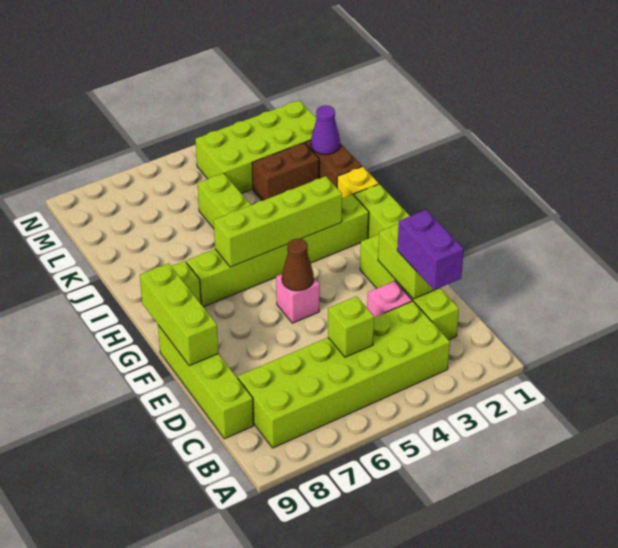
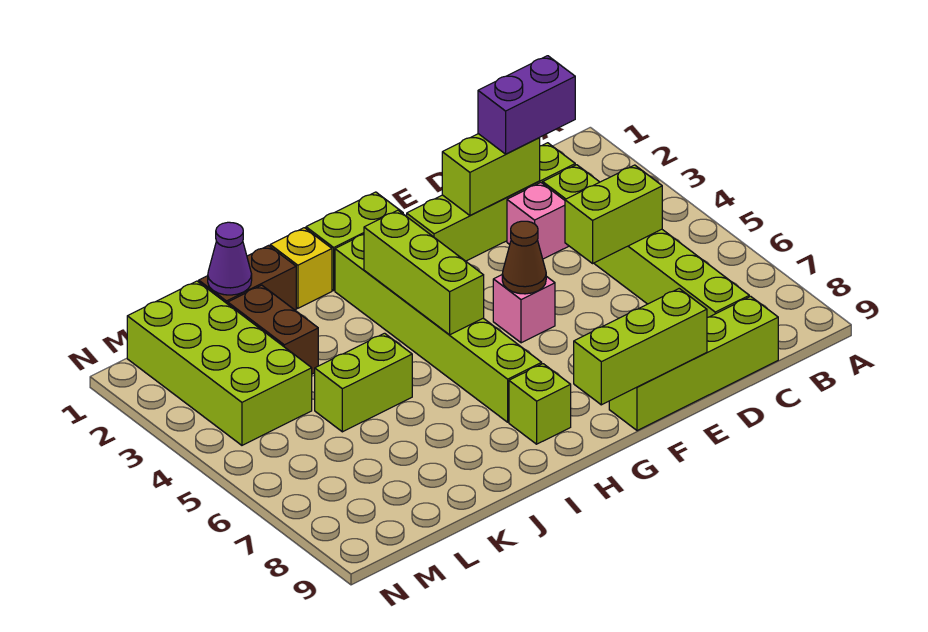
lime 2x6 brick [238,301,450,448] -> lime 1x6 brick [543,165,749,317]
lime 1x1 brick [328,296,374,357] -> lime 1x2 brick [565,165,662,263]
lime 1x4 brick [214,176,342,267] -> lime 1x3 brick [364,210,484,335]

